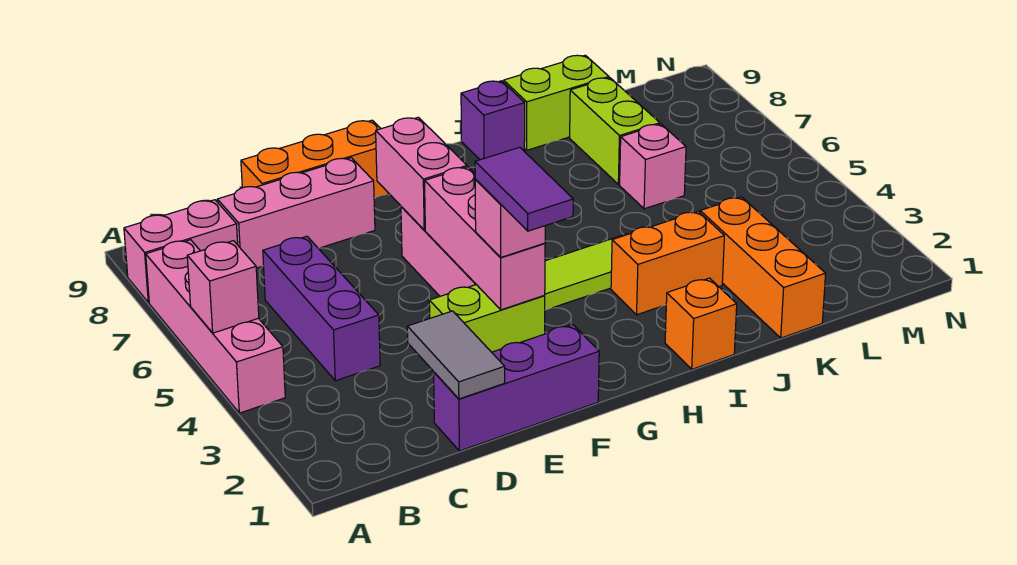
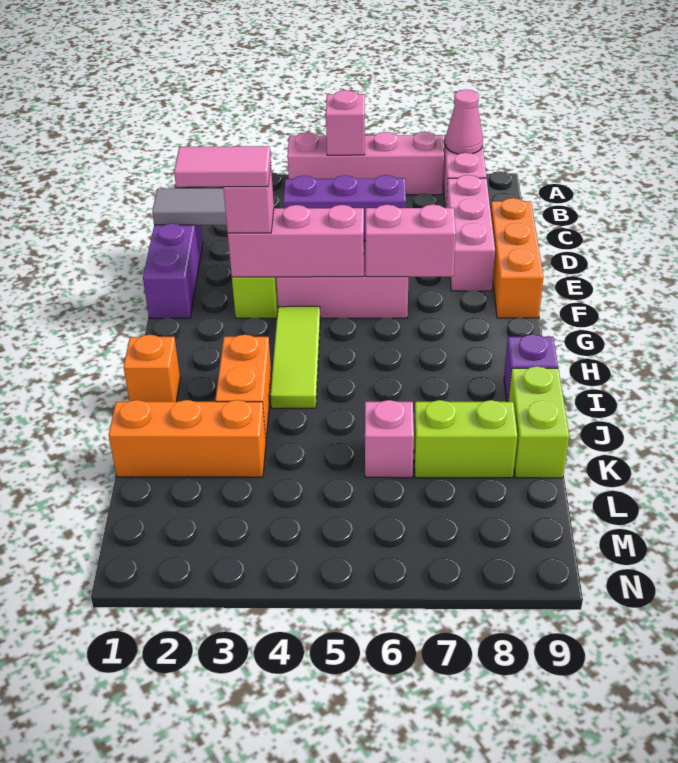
none -> pink 1x1 cone [445,89,483,154]
purple 1x2 tile [475,147,573,231] -> pink 1x2 tile [174,146,271,187]

